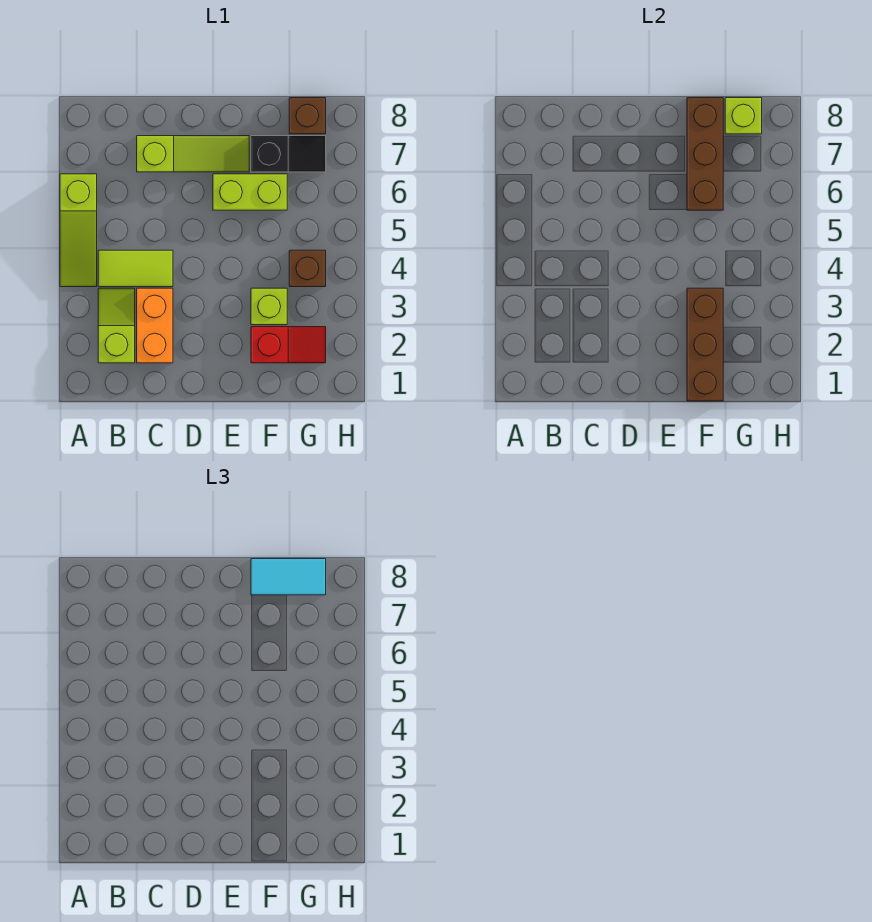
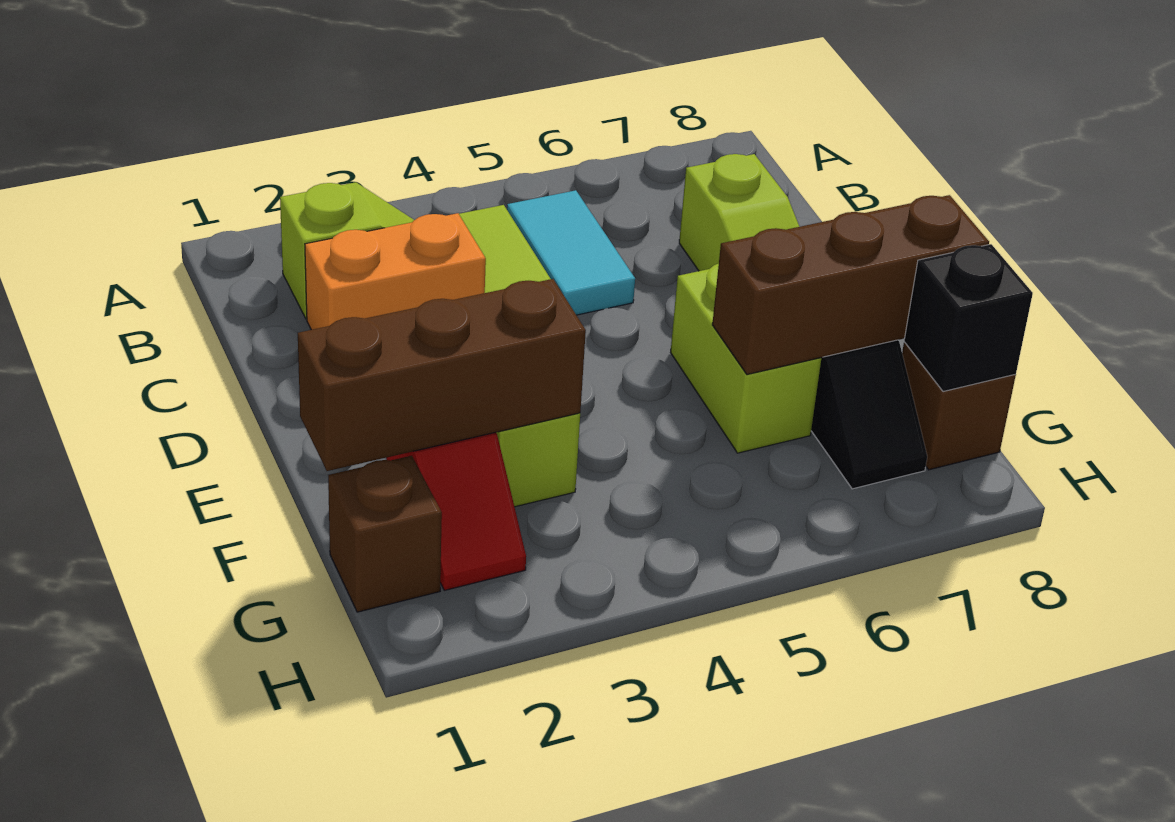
lime 1x3 slope [60,174,97,287] -> none
cyan 1x2 tile [251,559,326,595] -> cyan 1x2 tile moved to [507,190,635,315]
brown 1x1 brick [289,250,326,287] -> brown 1x1 brick moved to [328,456,442,612]
lime 1x1 brick [725,98,762,134] -> black 1x1 brick [904,244,1033,392]

